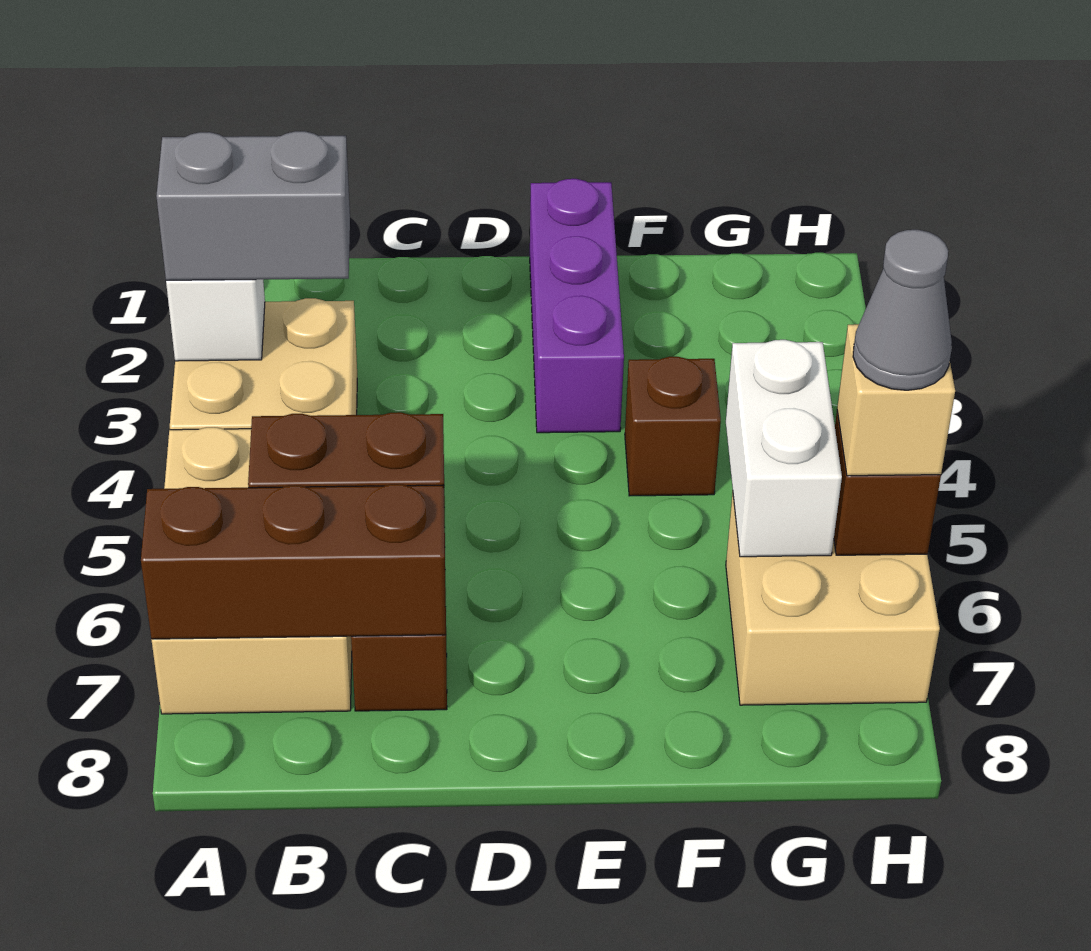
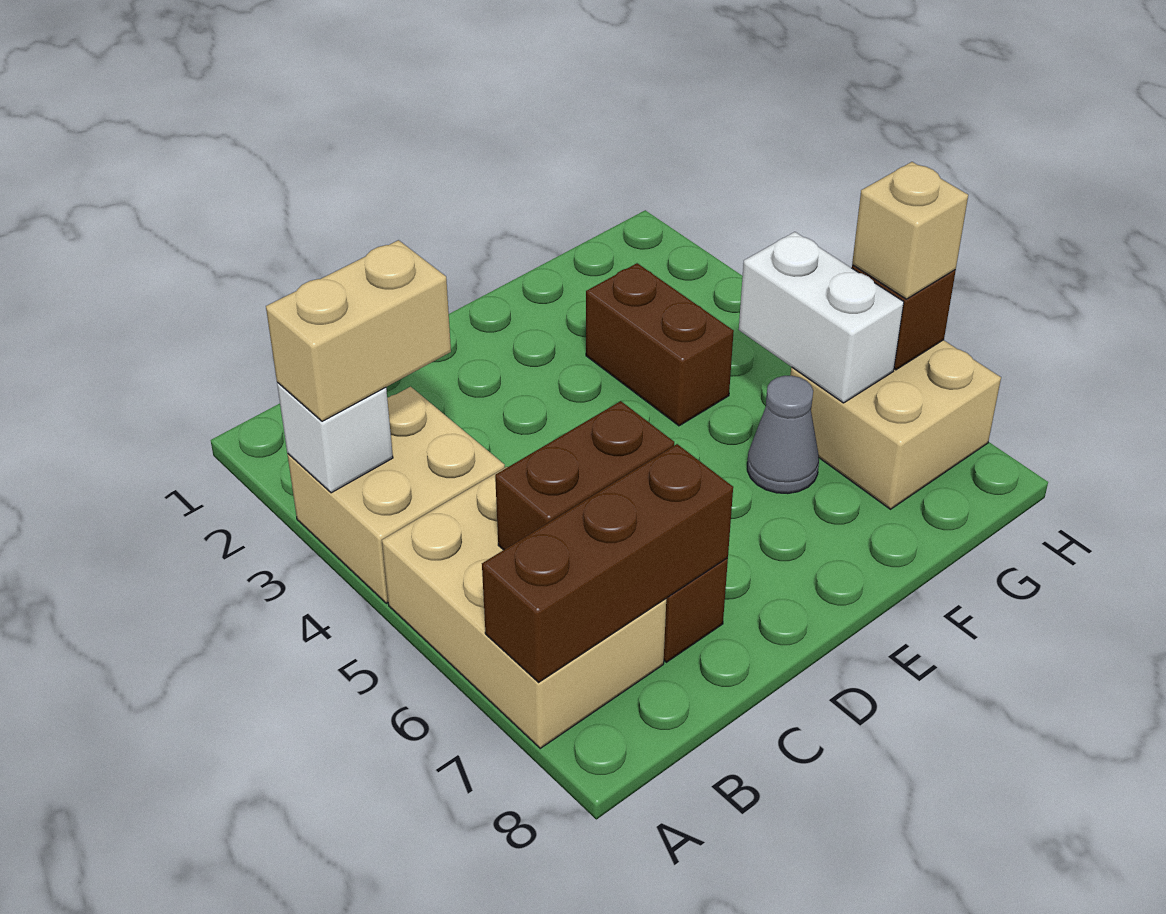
grey 1x2 brick [156,131,350,280] -> tan 1x2 brick [266,240,451,421]
purple 1x3 brick [530,179,624,433] -> none
brown 1x1 brick [625,357,721,496] -> brown 1x2 brick [586,263,734,426]
grey 1x1 cone [853,230,952,390] -> grey 1x1 cone moved to [747,376,819,494]

